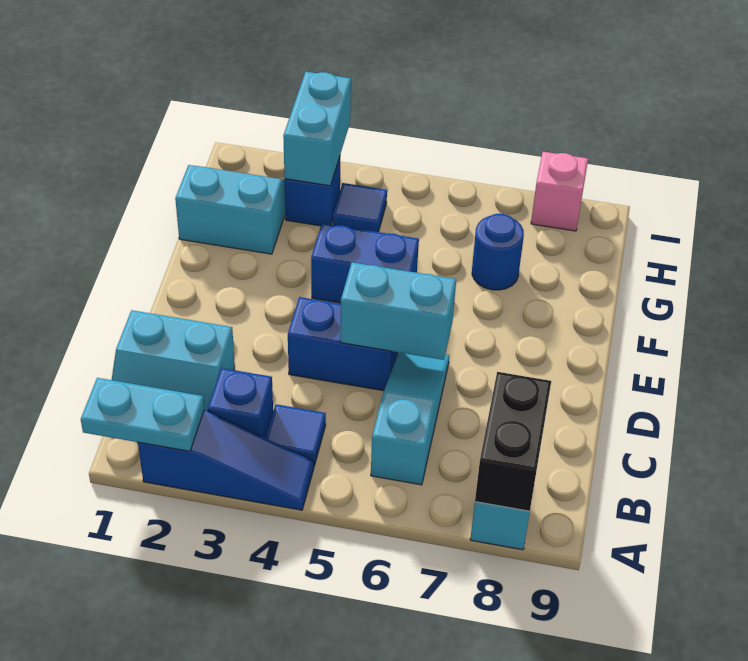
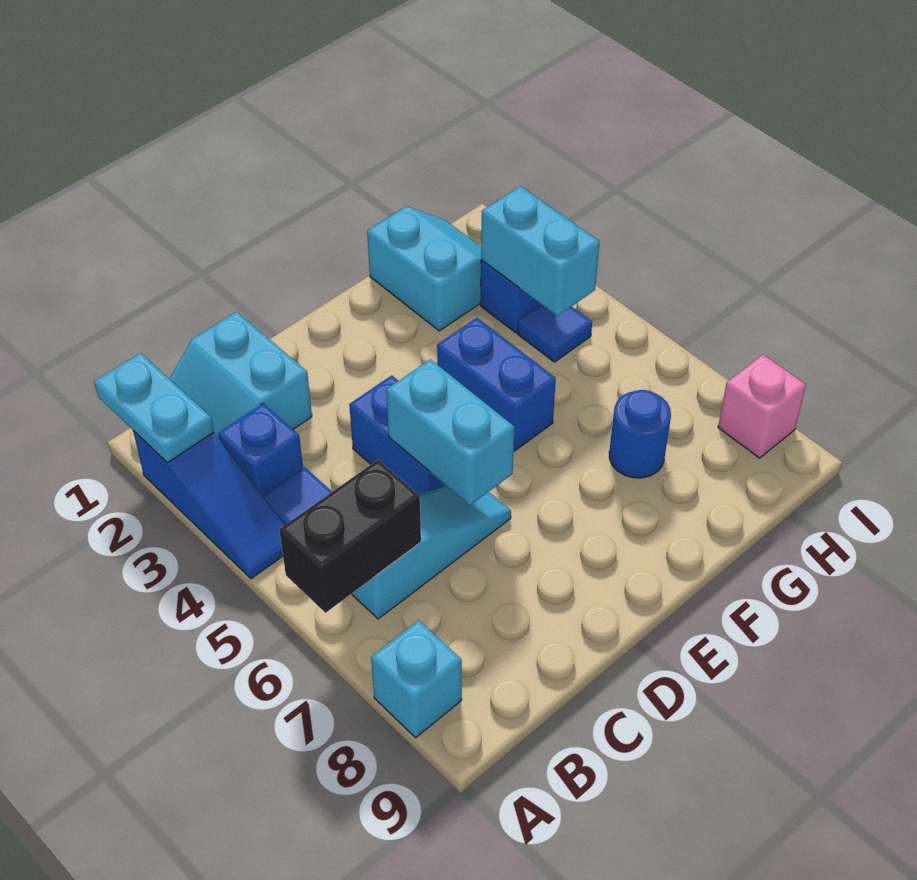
black 1x2 brick [475,372,551,511] -> black 1x2 brick moved to [279,460,421,613]
cyan 1x2 brick [283,72,351,186] -> cyan 1x2 brick turned to [481,186,599,316]

